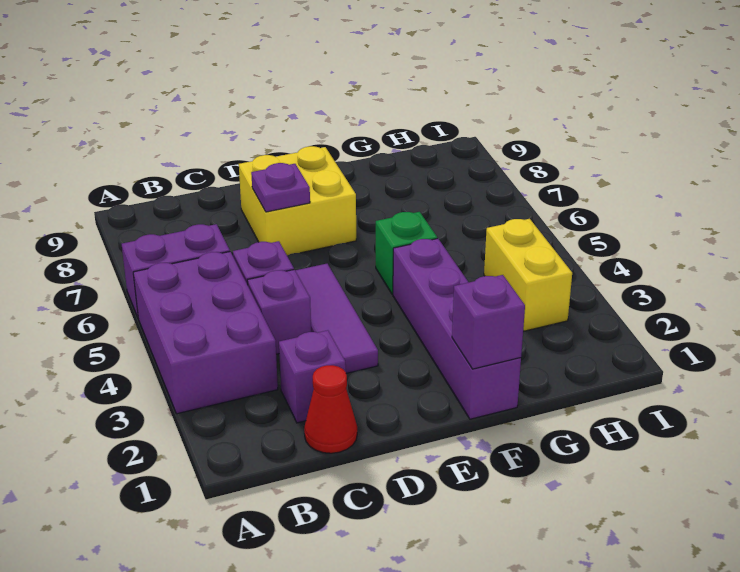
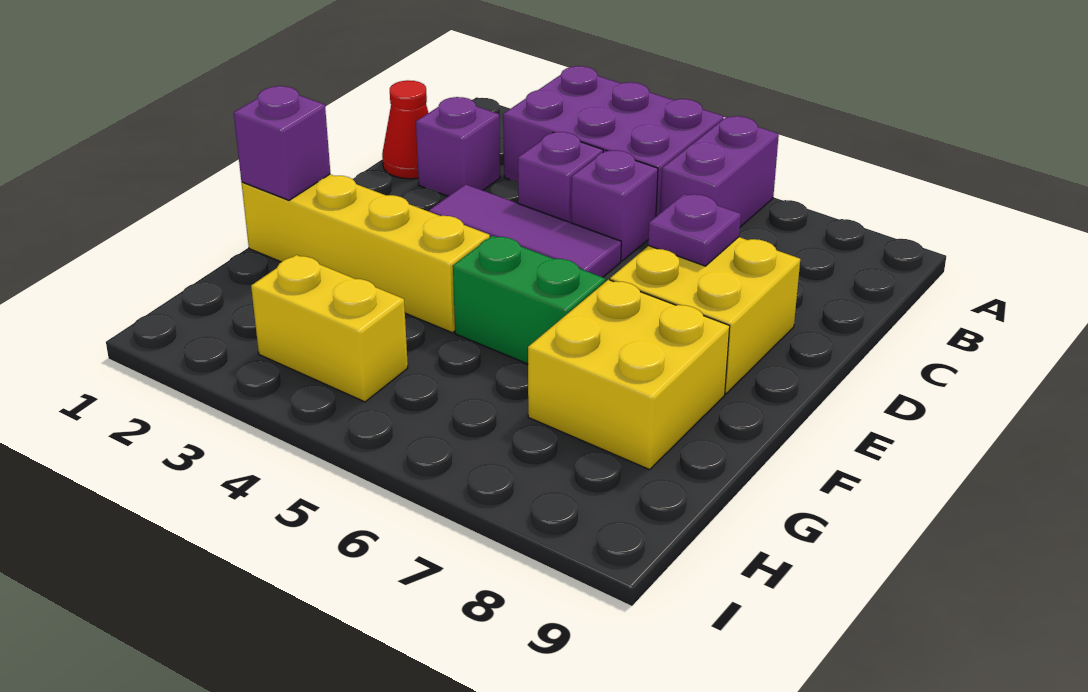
purple 1x4 brick [393,238,521,419] -> yellow 1x4 brick [242,174,490,333]
green 1x1 brick [376,212,437,294] -> green 1x2 brick [453,236,605,364]
none -> yellow 2x2 brick [528,280,730,470]

